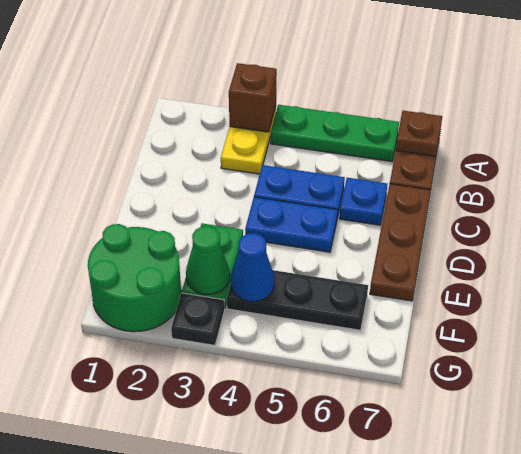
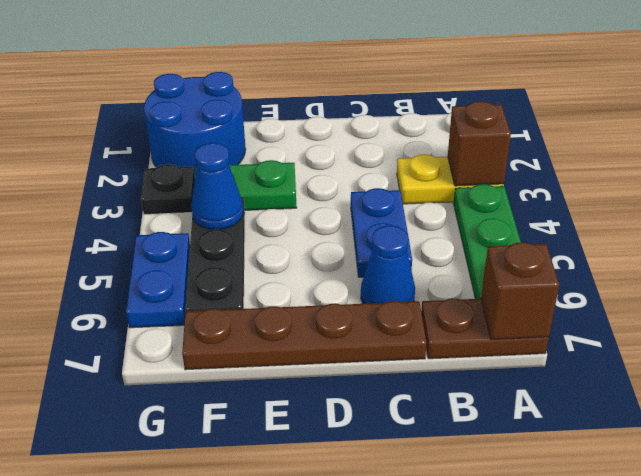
brown 1x1 plate [396,111,442,156] -> brown 1x1 brick [481,242,559,340]
blue 1x1 plate [340,178,387,225] -> blue 1x1 cone [361,225,415,304]
brown 1x3 plate [370,184,431,301] -> brown 1x4 plate [182,301,426,370]
blue 1x2 plate [245,197,338,252] -> blue 1x2 plate moved to [126,232,190,328]
green 2x2 round brick [88,224,181,332] -> blue 2x2 round brick [144,72,246,176]
green 1x1 cone [186,226,230,294] -> none

